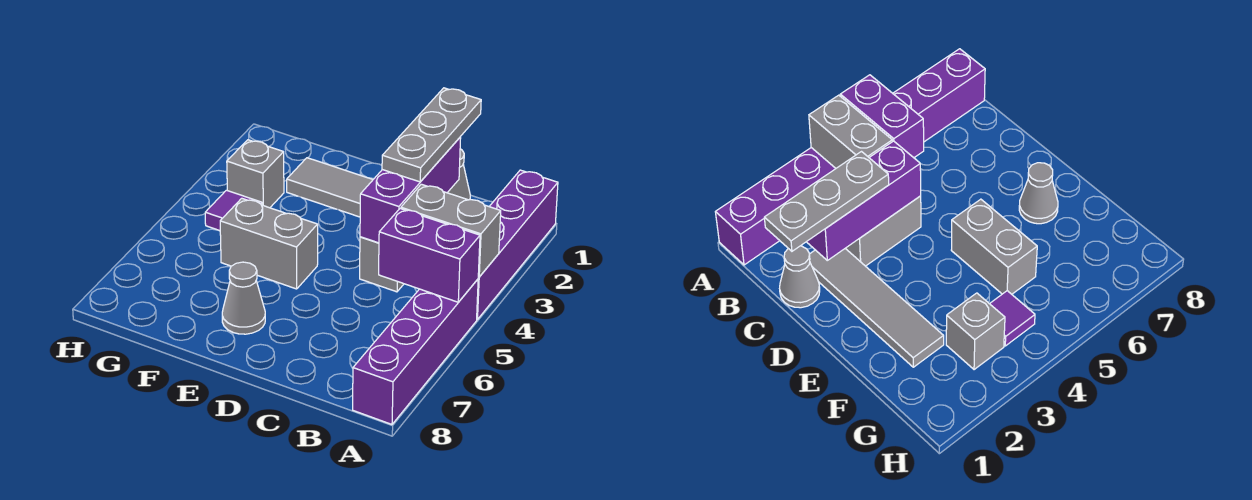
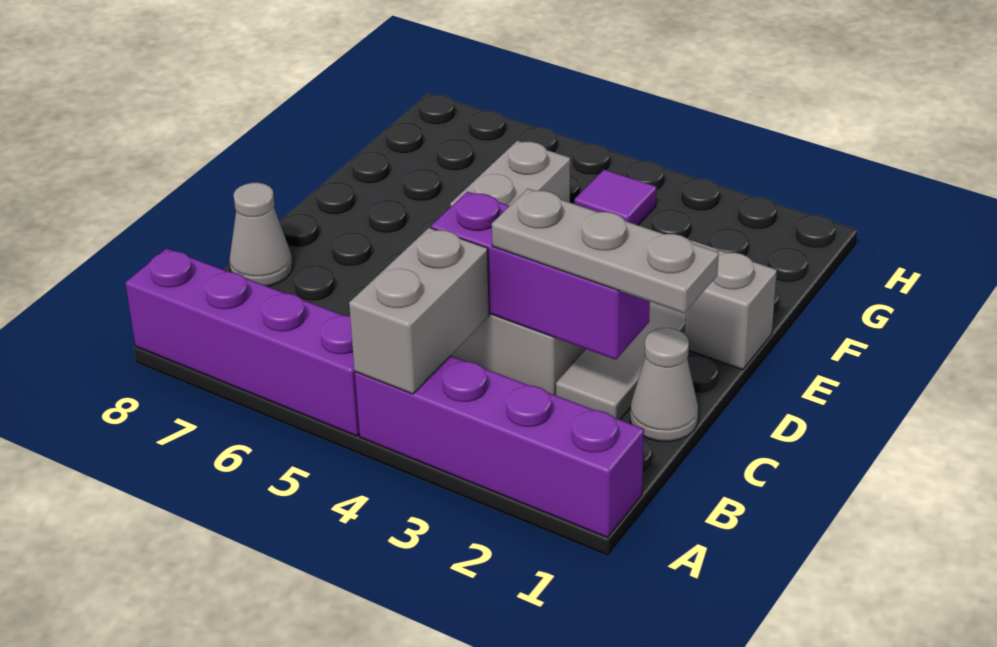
purple 1x2 brick [379,209,480,302] -> none
grey 1x1 cone [222,262,265,334] -> grey 1x1 cone moved to [229,183,293,286]
grey 1x1 brick [227,140,284,208] -> grey 1x1 brick moved to [685,250,777,370]

